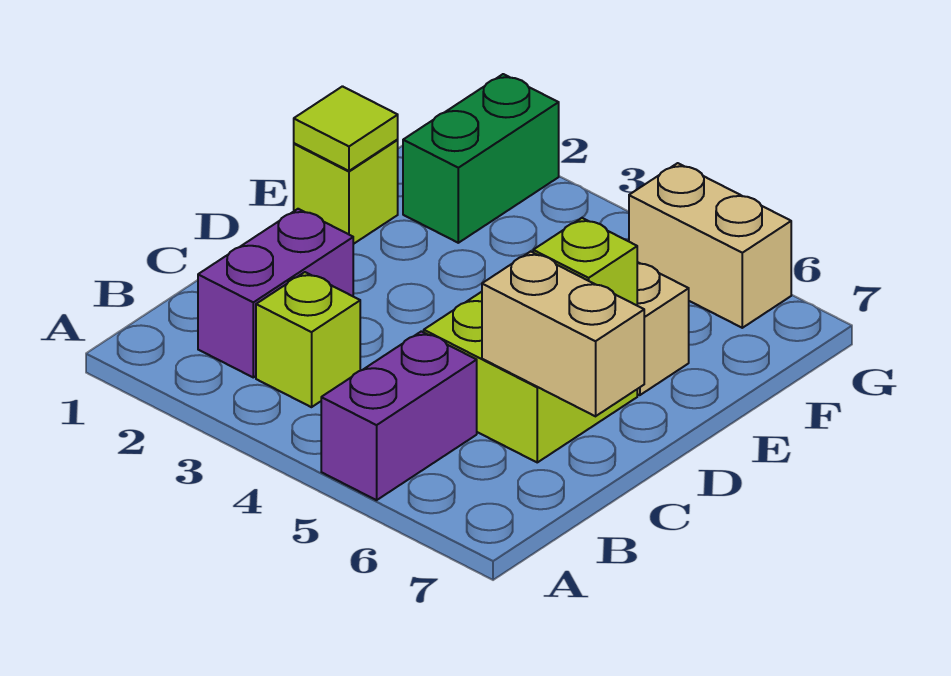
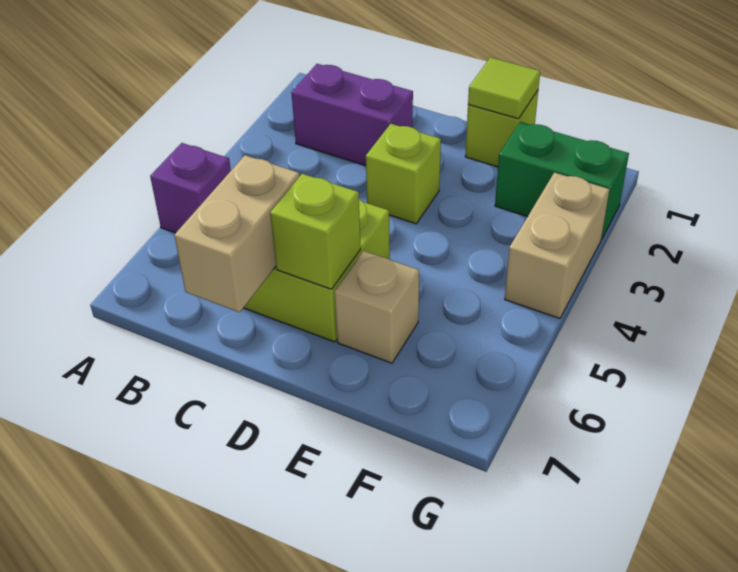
purple 1x2 brick [321,331,477,500] -> purple 1x1 brick [150,143,231,233]
lime 1x1 brick [256,272,360,407] -> lime 1x1 brick moved to [366,124,441,224]
tan 1x2 brick [629,163,791,328] -> tan 1x2 brick moved to [505,173,610,318]

